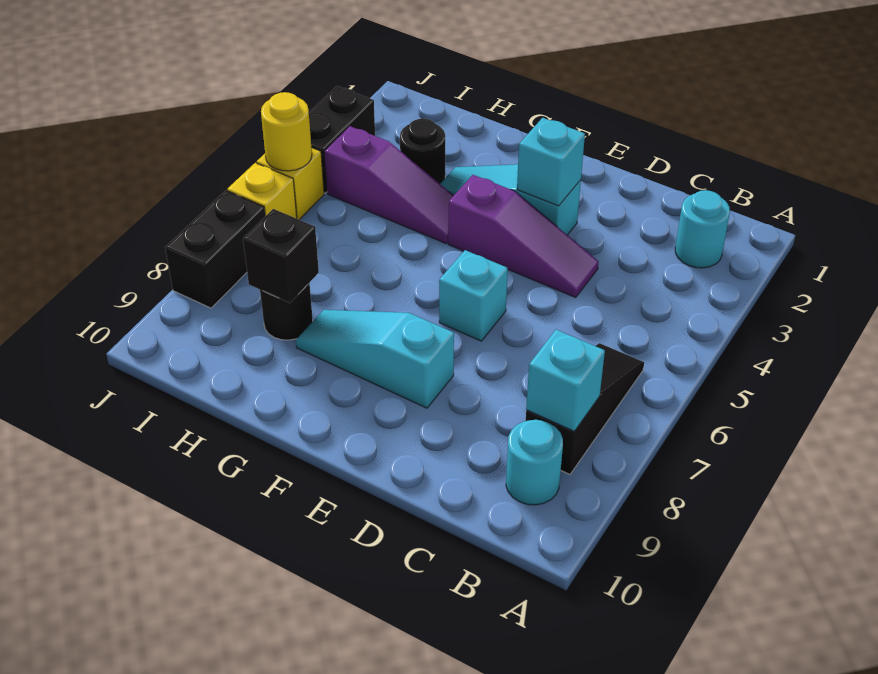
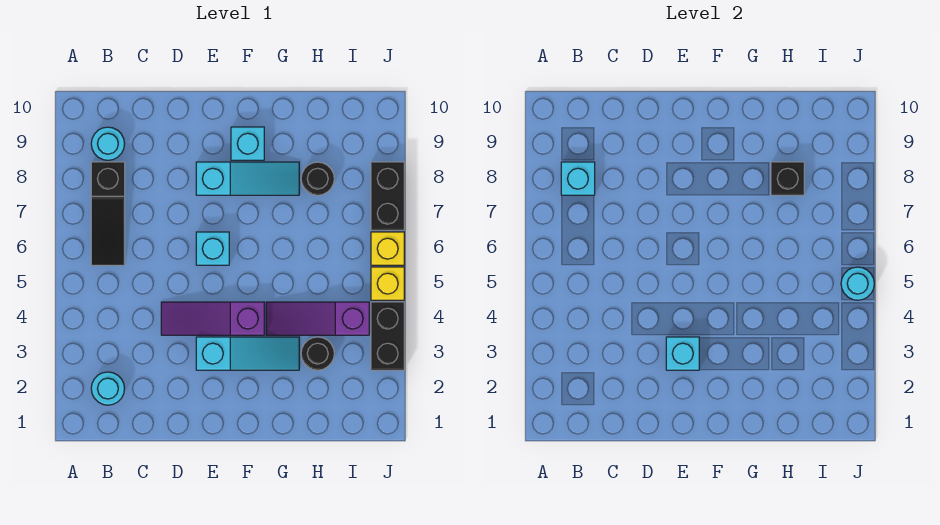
none -> cyan 1x1 brick [231,127,264,160]
yellow 1x1 round brick [261,92,312,171] -> cyan 1x1 round brick [841,267,874,300]

